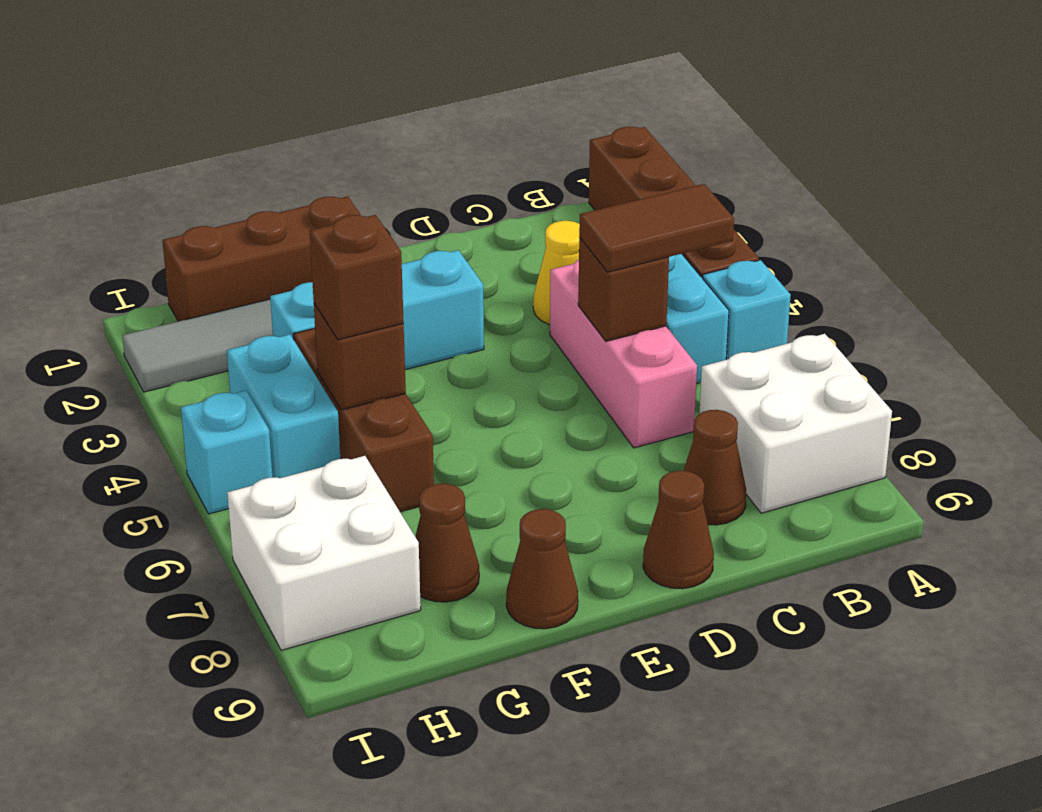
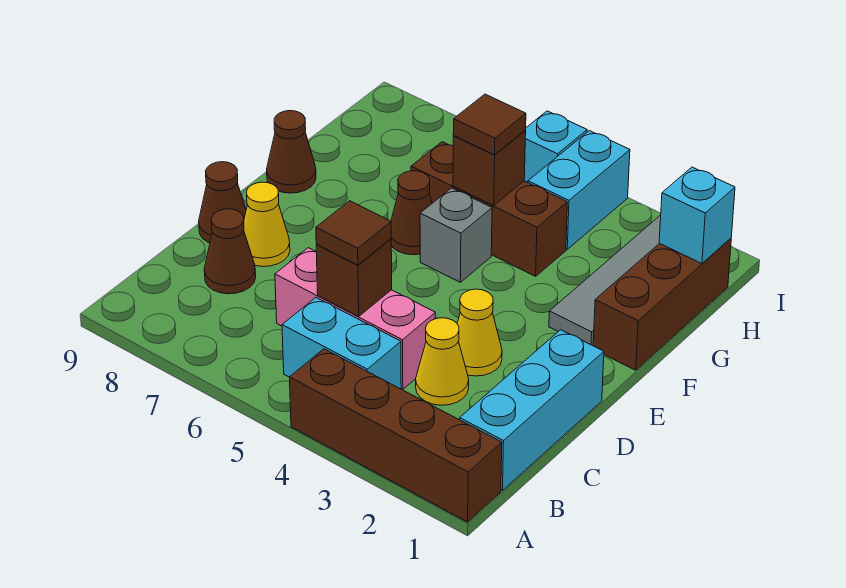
cyan 1x1 brick [703,260,791,360] -> cyan 1x1 brick moved to [659,167,735,264]
white 2x2 brick [699,334,892,513] -> none
brown 1x2 tile [579,184,734,272] -> brown 1x1 tile [316,201,391,265]
none -> yellow 1x1 cone [457,289,502,376]
none -> yellow 1x1 cone [244,182,290,267]
cyan 1x3 brick [270,250,484,370] -> cyan 1x3 brick moved to [460,330,604,491]
none -> grey 1x1 brick [420,188,492,282]
brown 1x1 brick [310,215,404,340] -> brown 1x1 tile [453,94,526,155]
brown 1x1 cone [415,484,479,602] -> brown 1x1 cone moved to [391,171,432,255]
cyan 1x2 brick [227,334,340,478] -> cyan 1x2 brick turned to [528,131,630,249]
white 2x2 brick [227,456,421,650] -> none

